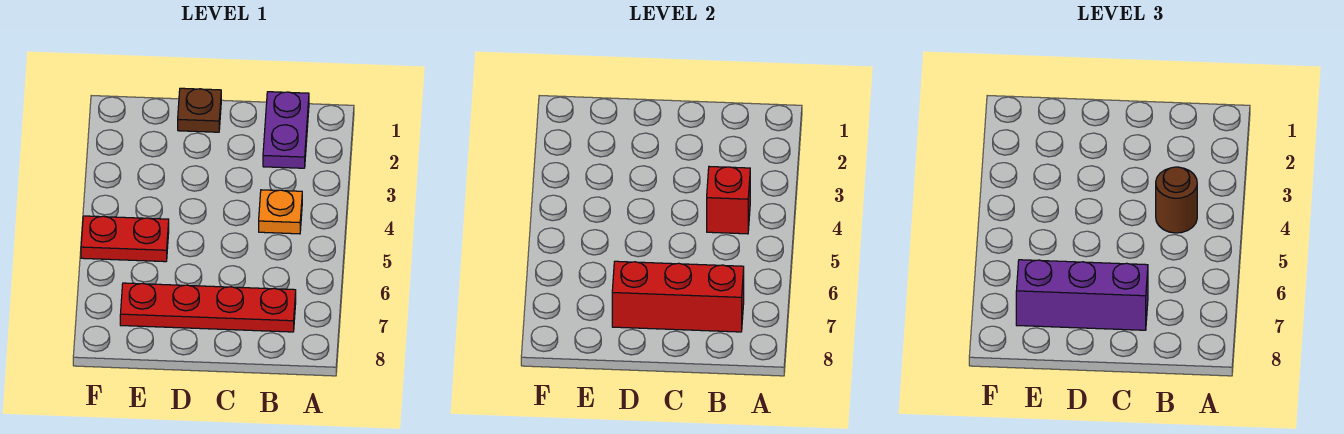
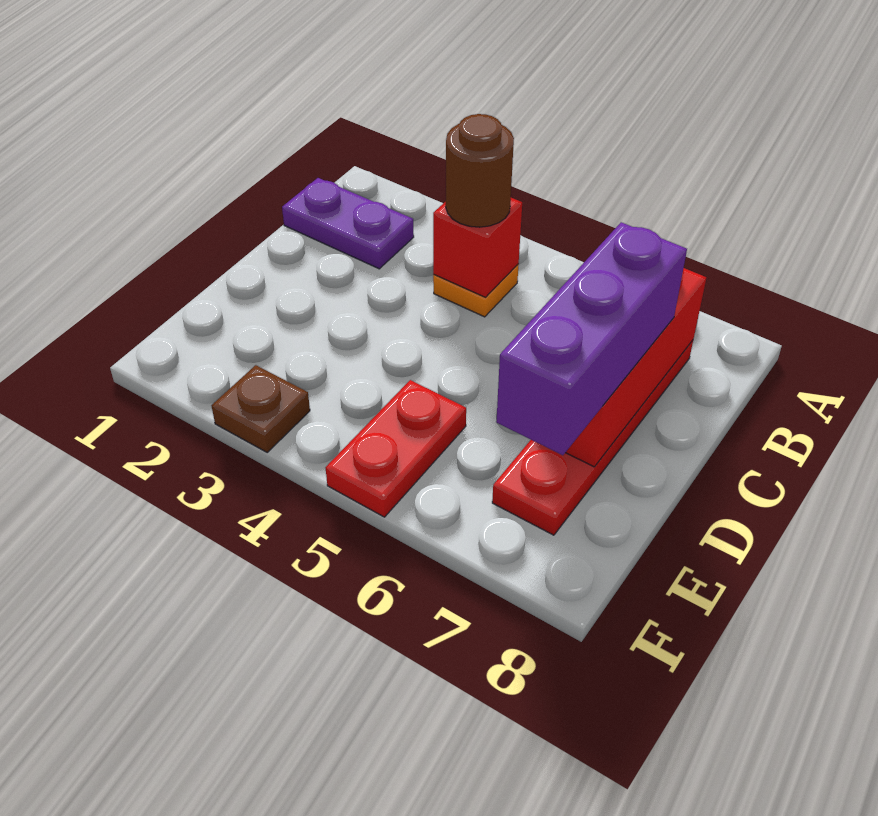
brown 1x1 plate [178,88,221,132] -> brown 1x1 plate moved to [212,365,310,452]

